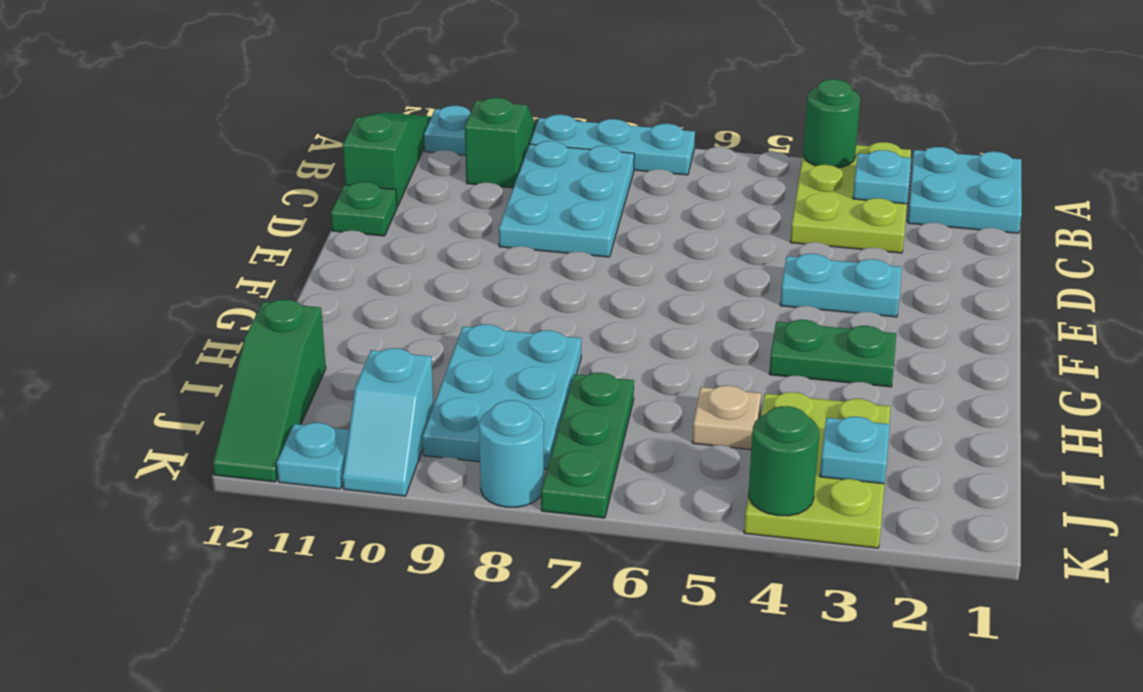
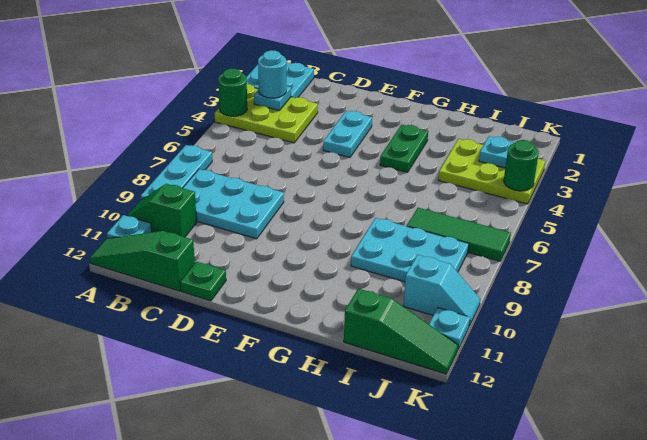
tan 1x1 plate [692,386,761,450] -> none
green 1x3 plate [541,373,634,518] -> green 1x3 tile [407,208,511,261]
cyan 1x1 round brick [479,400,544,507] -> cyan 1x1 round brick moved to [258,50,286,98]

